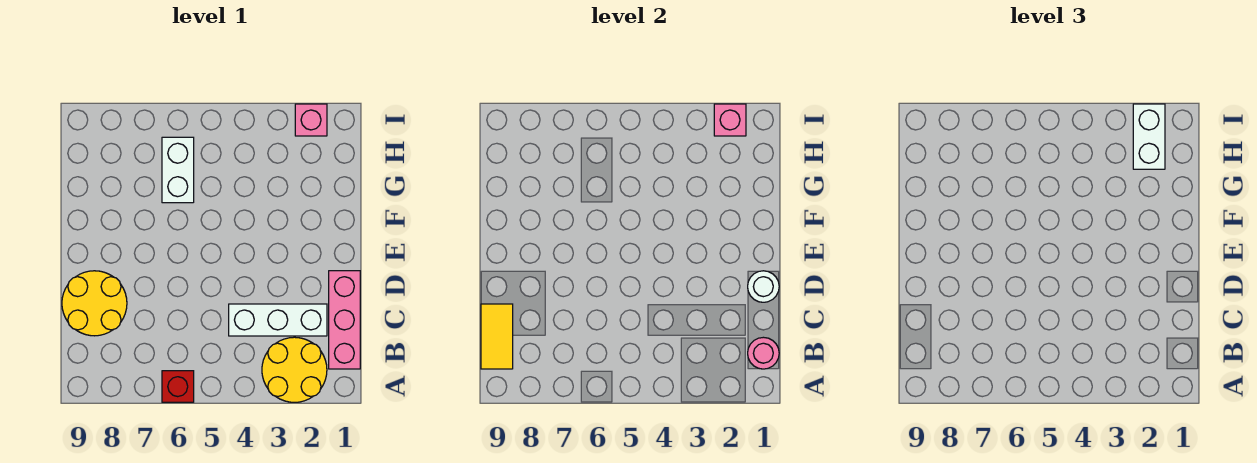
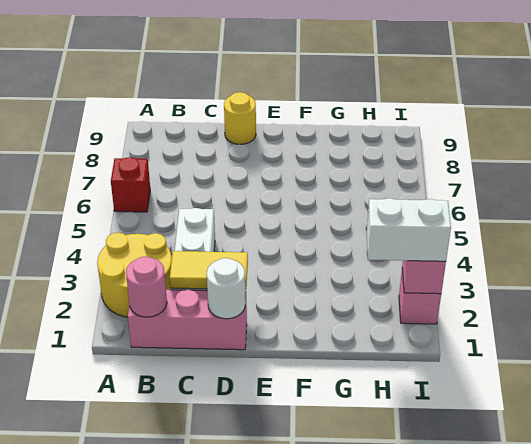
yellow 1x2 tile [481,304,513,369] -> yellow 1x2 tile moved to [170,251,248,290]
yellow 2x2 round brick [62,271,127,336] -> yellow 1x1 round brick [224,92,256,144]
white 1x2 brick [162,137,194,203] -> none

